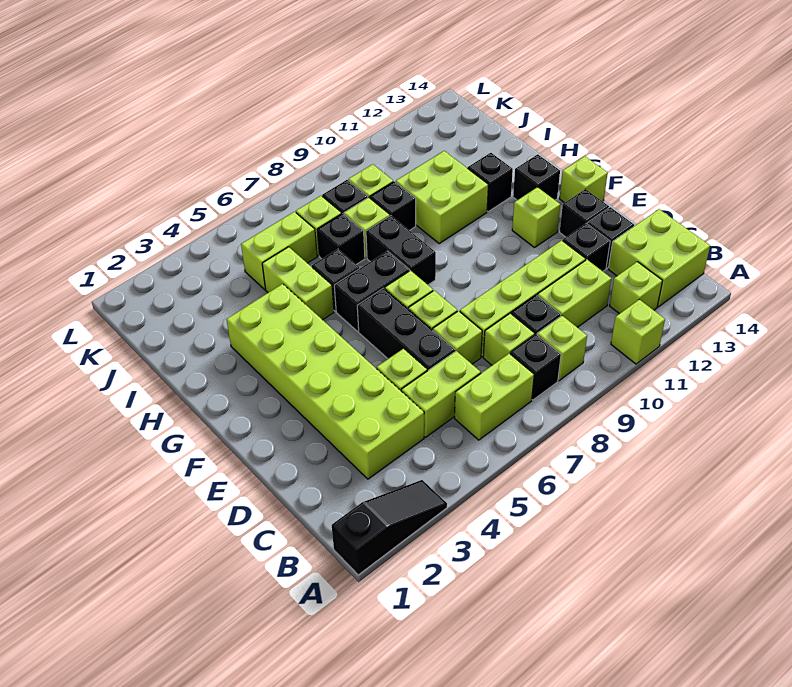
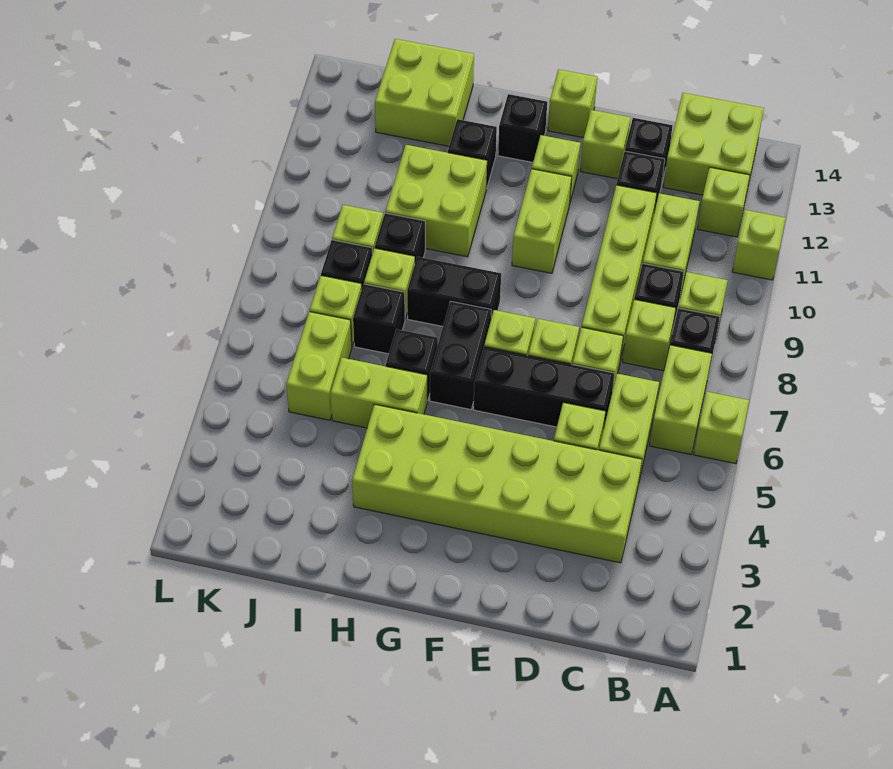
black 1x3 slope [332,480,447,575] -> none
none -> lime 1x1 brick [694,392,749,464]
black 1x1 brick [560,189,609,237] -> lime 1x1 brick [580,110,631,179]
none -> lime 1x2 brick [512,169,572,273]
none -> lime 2x2 brick [375,39,474,146]

